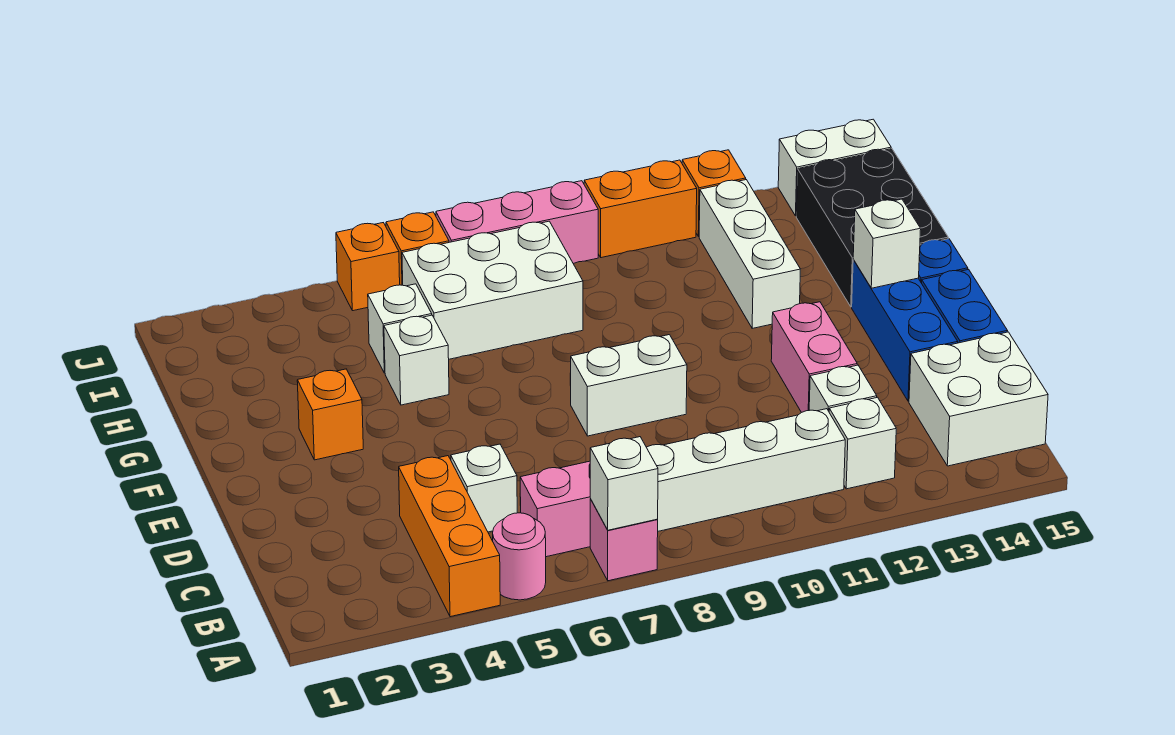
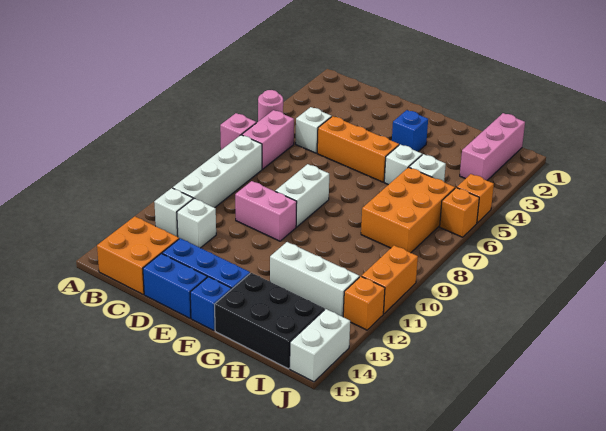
orange 1x3 brick [399,456,500,617] -> orange 1x3 brick moved to [317,116,399,182]
white 1x1 brick [590,437,658,530] -> none
white 2x2 brick [909,332,1048,466] -> orange 2x2 brick [97,216,179,294]
pink 1x2 brick [771,302,857,412] -> pink 1x2 brick moved to [235,181,297,241]
orange 1x1 brick [297,369,363,460] -> blue 1x1 brick [392,110,428,152]
white 1x1 brick [853,199,921,288] -> none
white 2x3 brick [402,221,583,359] -> orange 2x3 brick [361,167,455,253]
pink 1x3 brick [436,181,598,264] -> pink 1x3 brick moved to [460,113,525,180]

